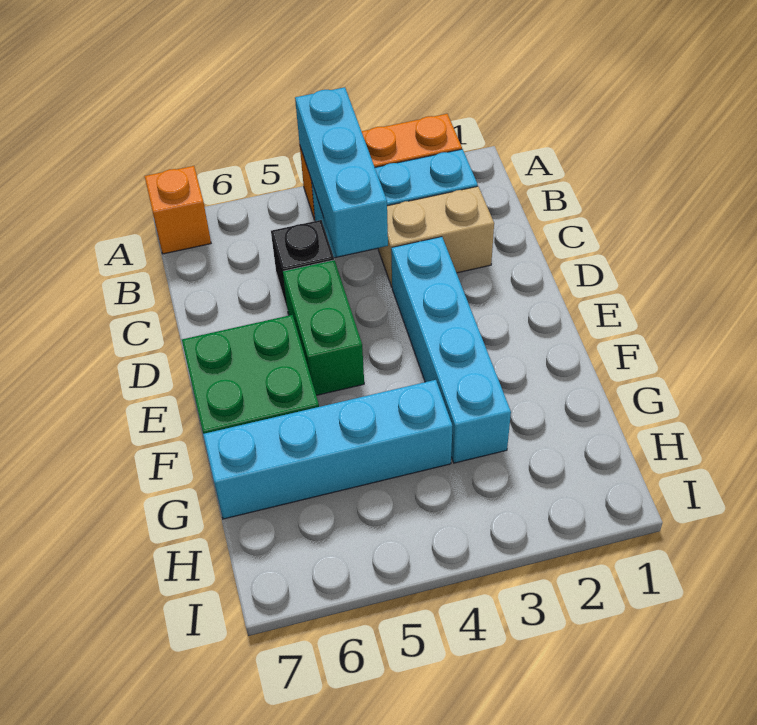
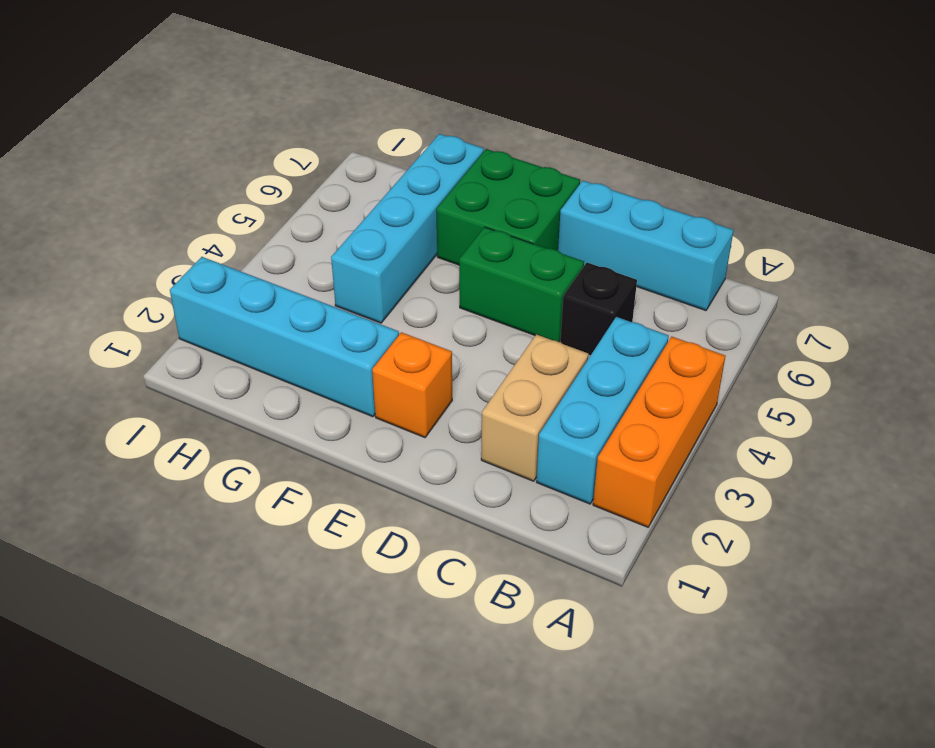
cyan 1x3 brick [295,87,388,257] -> cyan 1x3 brick moved to [558,181,734,311]
orange 1x1 brick [145,166,211,254] -> orange 1x1 brick moved to [372,332,452,438]
cyan 1x4 brick [391,237,511,463] -> cyan 1x4 brick moved to [170,257,399,417]

